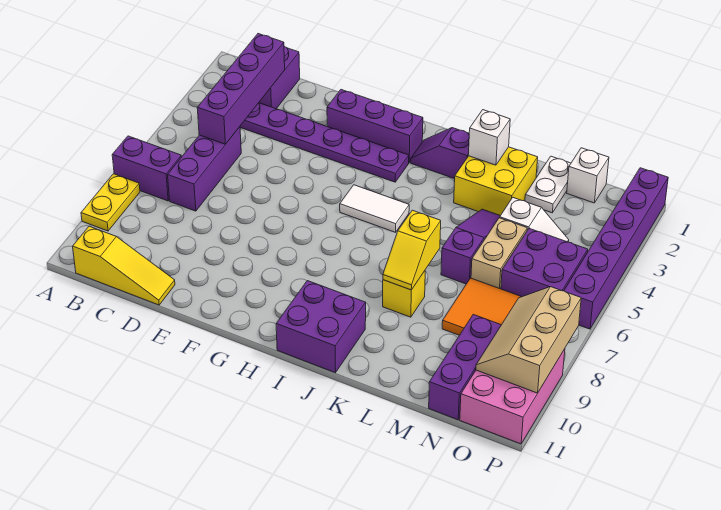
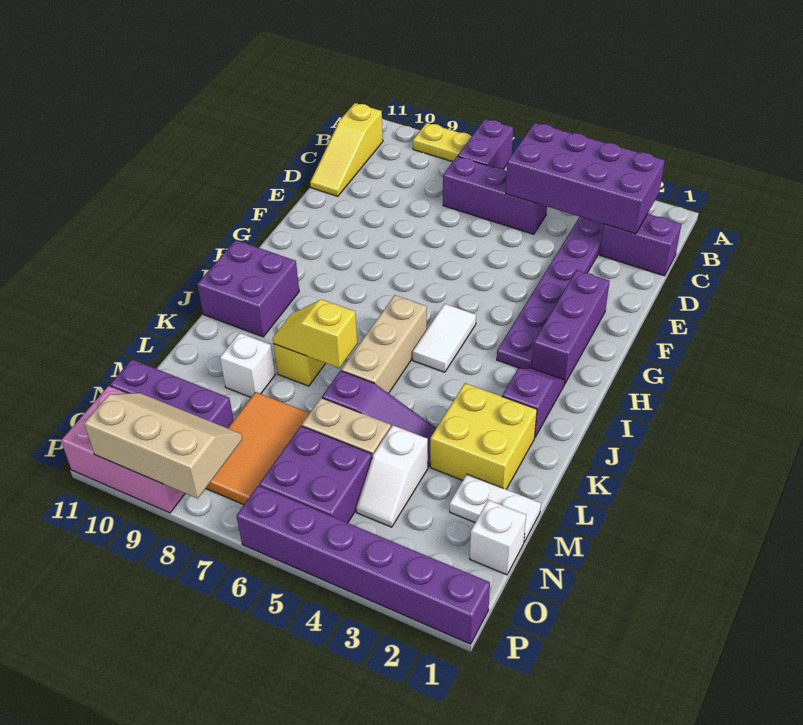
purple 1x4 brick [197,34,285,144] -> purple 2x4 brick [506,123,665,234]
none -> tan 1x3 brick [341,295,427,393]
white 1x1 brick [468,110,510,165] -> white 1x1 brick moved to [220,333,275,397]

